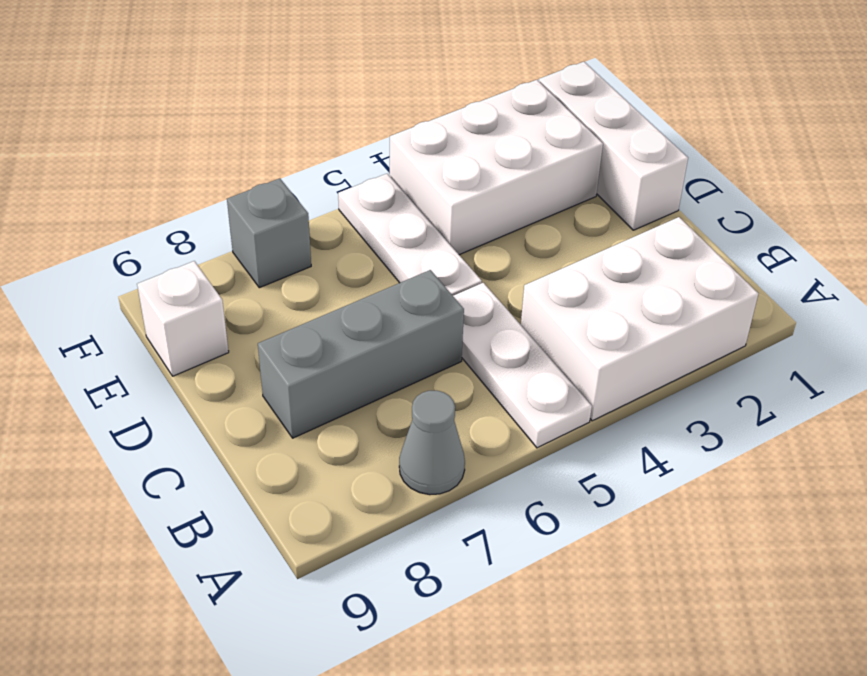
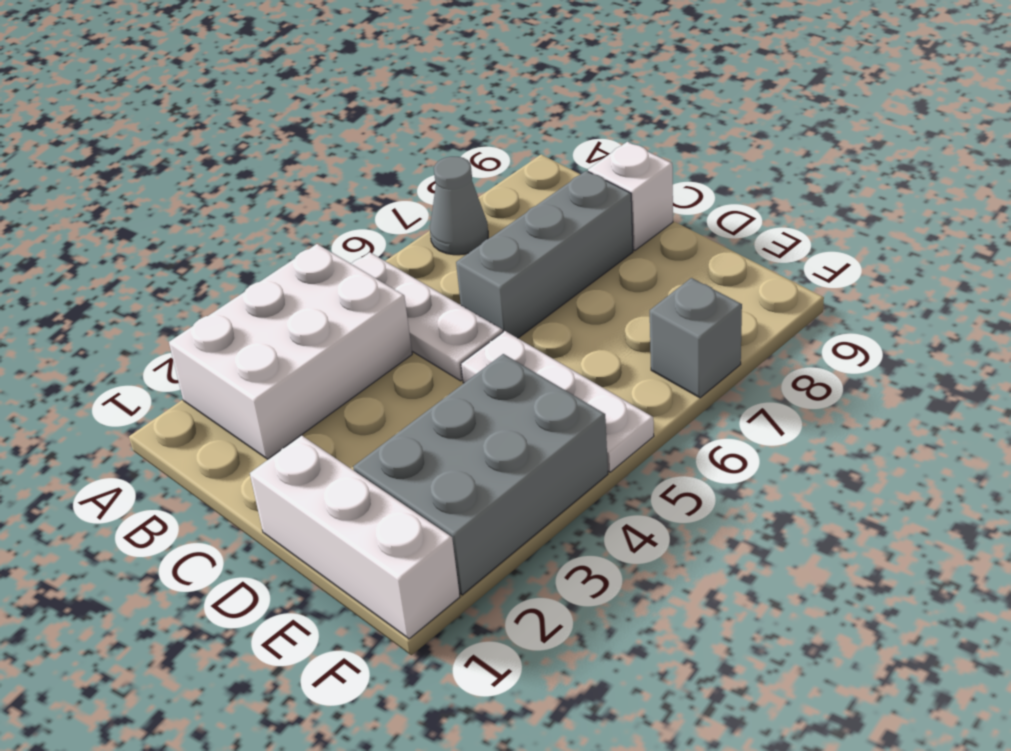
white 2x3 brick [390,80,603,255] -> grey 2x3 brick [353,354,608,595]
white 1x1 brick [137,261,229,376] -> white 1x1 brick moved to [588,142,673,251]

